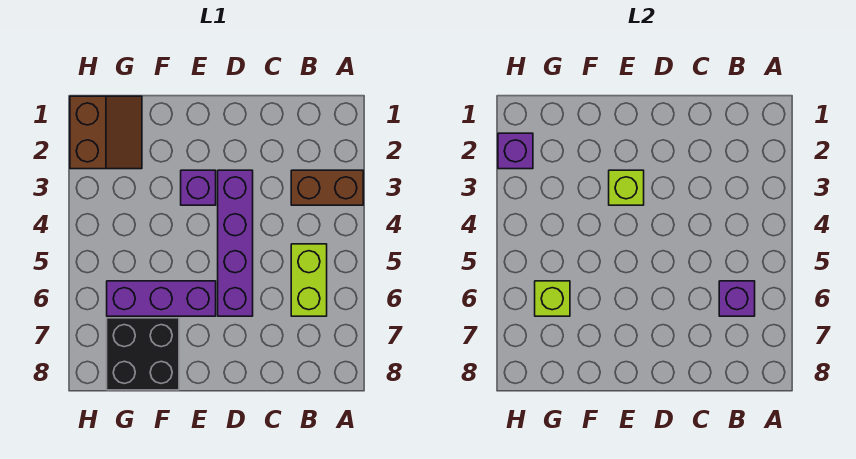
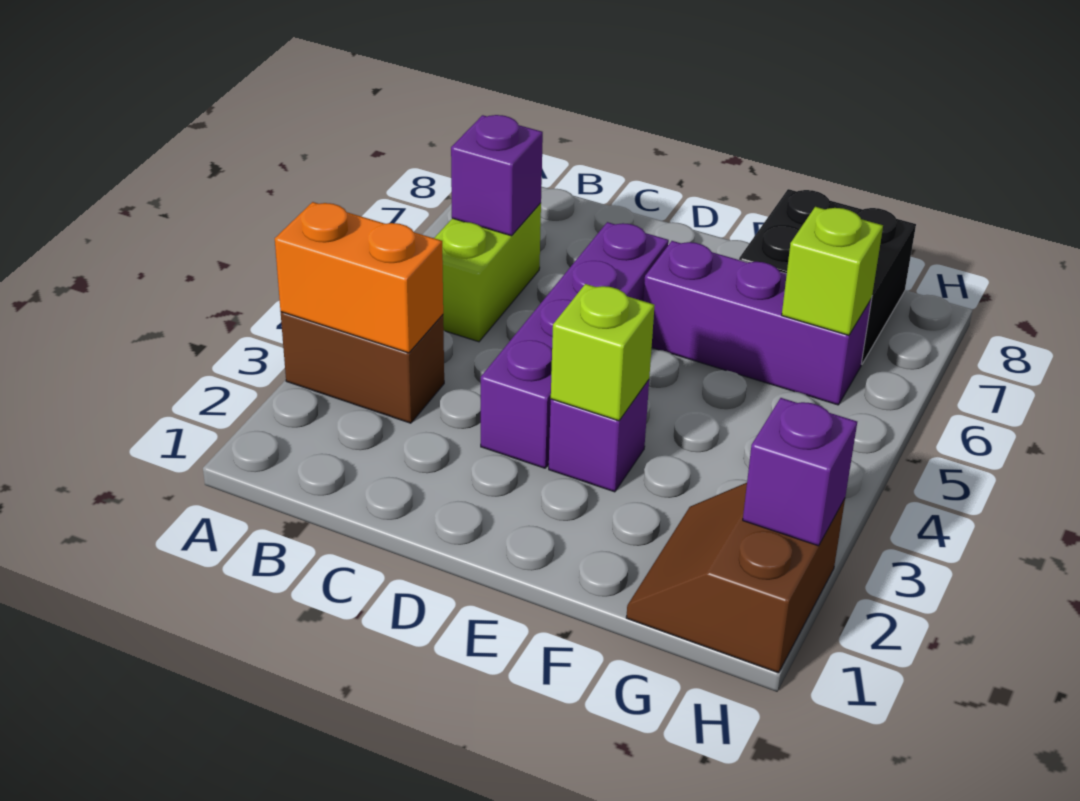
none -> orange 1x2 brick [275,202,443,353]

